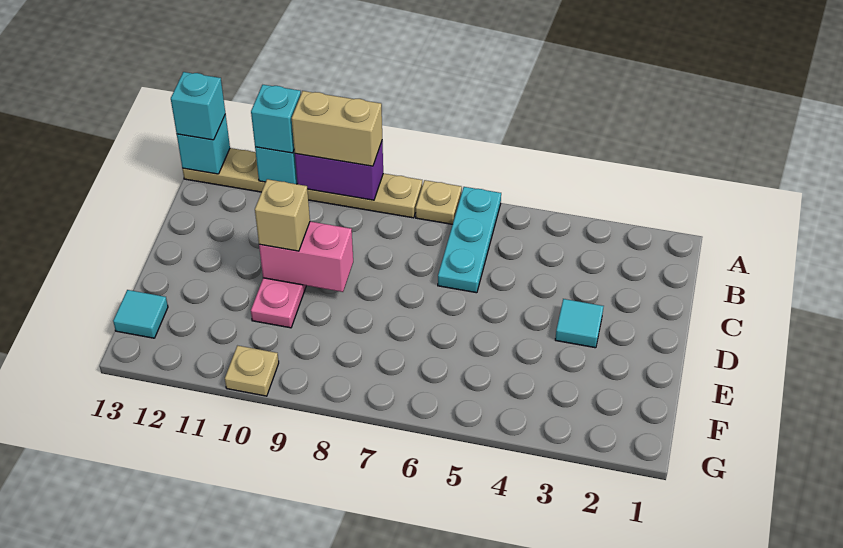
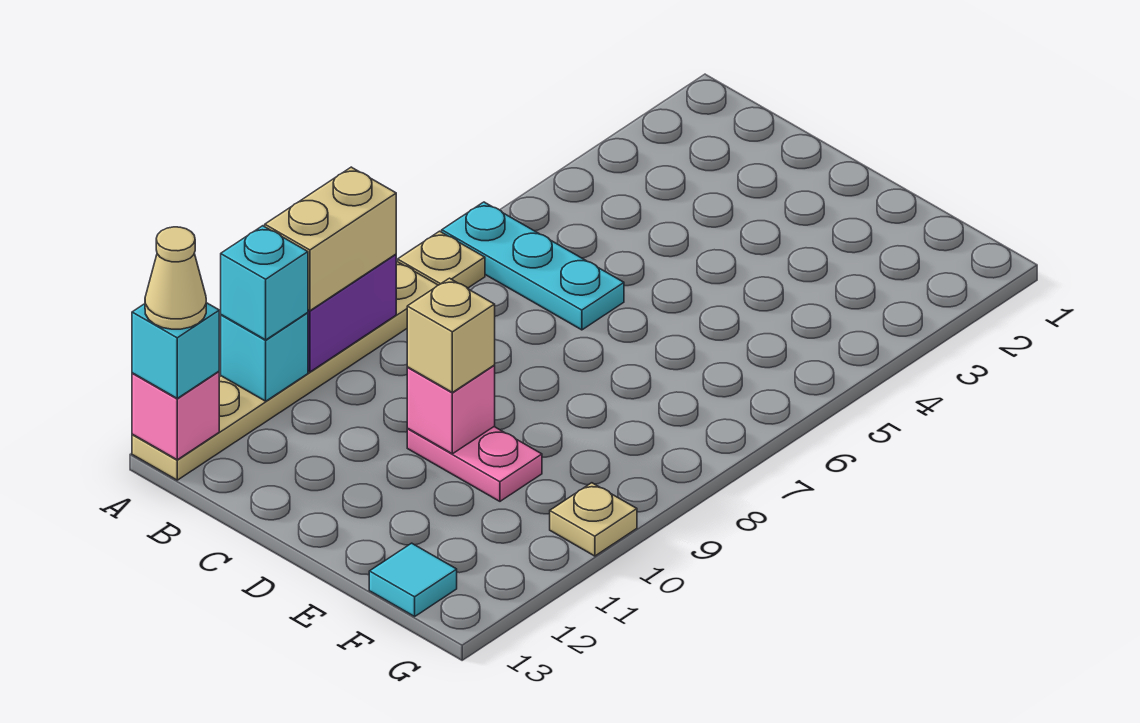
cyan 1x1 brick [177,114,230,174] -> pink 1x1 brick [132,371,219,460]
none -> tan 1x1 cone [145,227,206,329]
cyan 1x1 tile [555,299,604,348] -> none
pink 1x2 brick [259,222,353,292] -> pink 1x1 brick [407,366,495,454]

